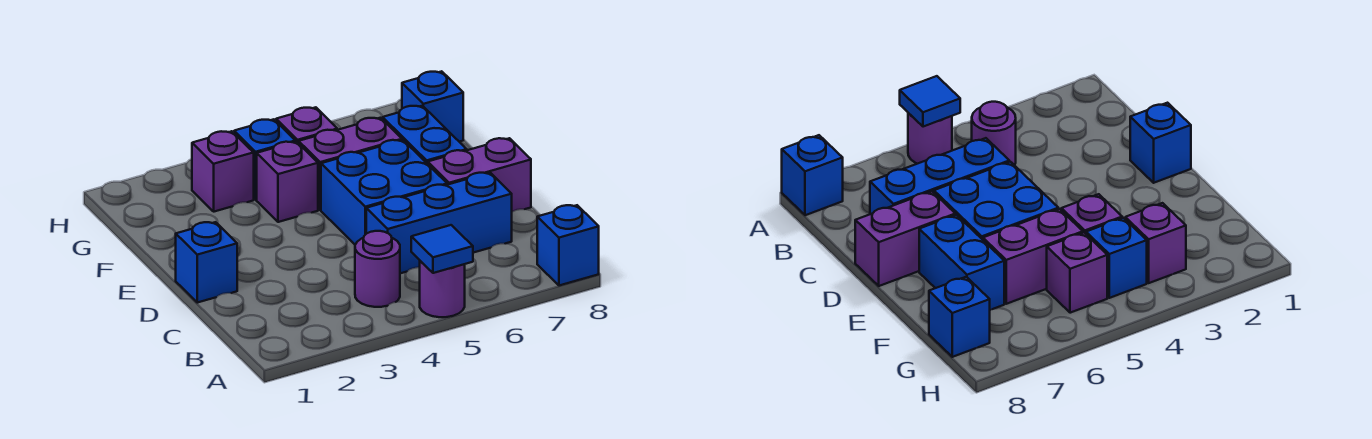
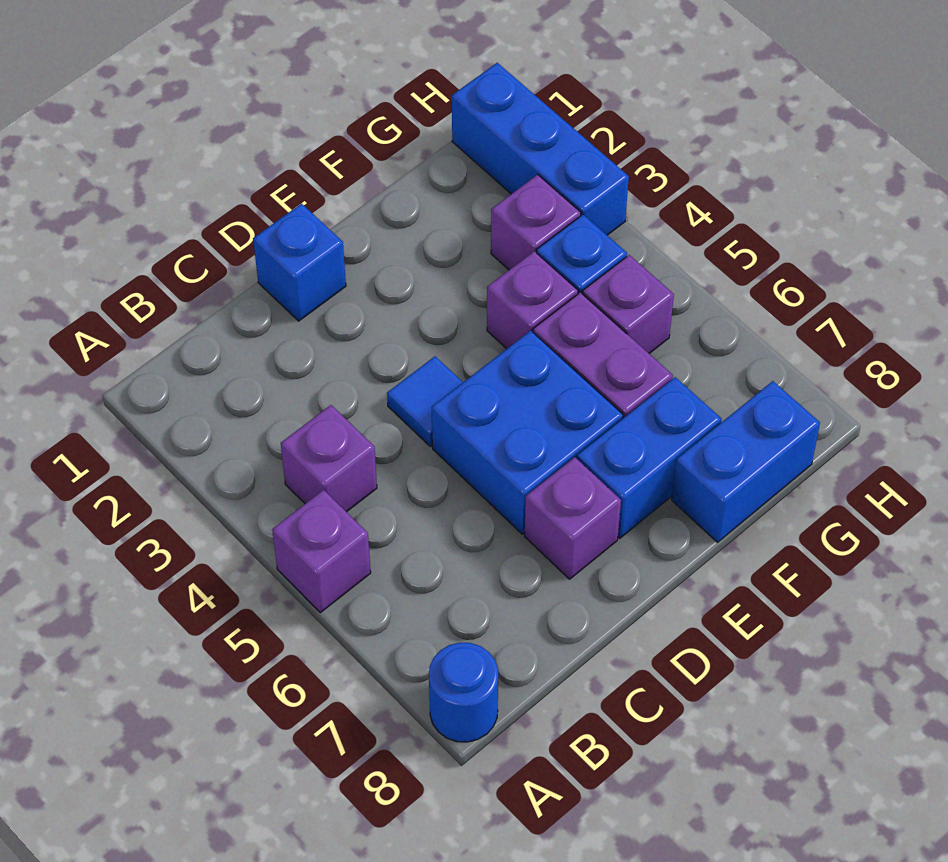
purple 1x1 round brick [420,261,465,317] -> purple 1x1 brick [272,490,371,613]
blue 1x1 tile [411,225,473,273] -> blue 1x1 tile moved to [387,356,463,447]
blue 1x1 brick [537,205,599,286] -> blue 1x1 round brick [429,643,498,742]
purple 1x1 round brick [355,231,400,307] -> purple 1x1 brick [281,405,377,512]
blue 1x3 brick [366,173,512,273] -> blue 1x3 brick moved to [452,63,629,235]
purple 1x2 brick [428,138,531,212] -> purple 1x1 brick [525,457,621,579]
blue 1x1 brick [402,71,463,142] -> blue 1x2 brick [672,381,820,542]

